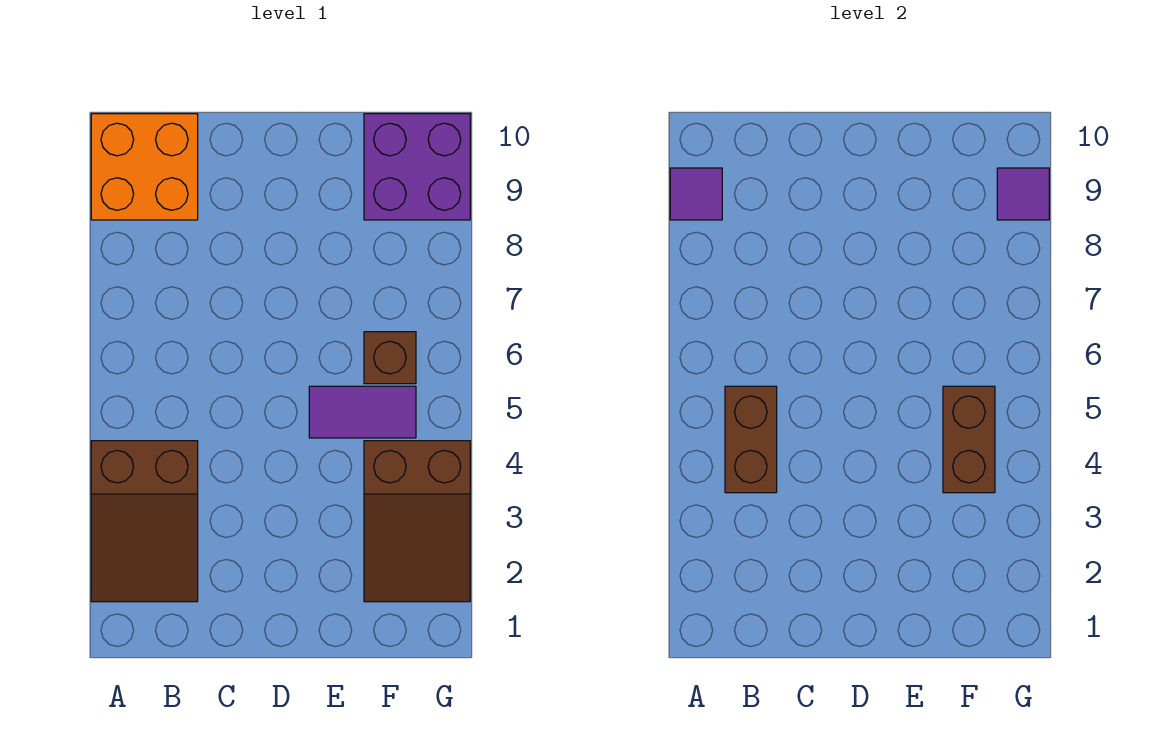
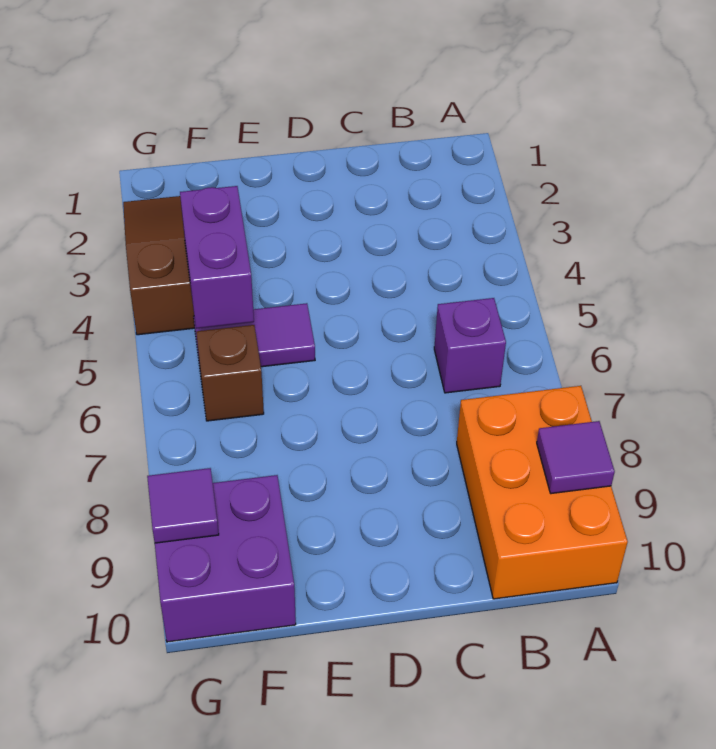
brown 2x3 slope [91,441,198,602] -> none
orange 2x2 brick [91,114,198,220] -> orange 2x3 brick [457,386,628,599]
brown 1x2 brick [725,386,777,493] -> none
none -> purple 1x1 brick [434,298,506,393]
brown 1x2 brick [943,386,995,493] -> purple 1x2 brick [180,186,254,329]

